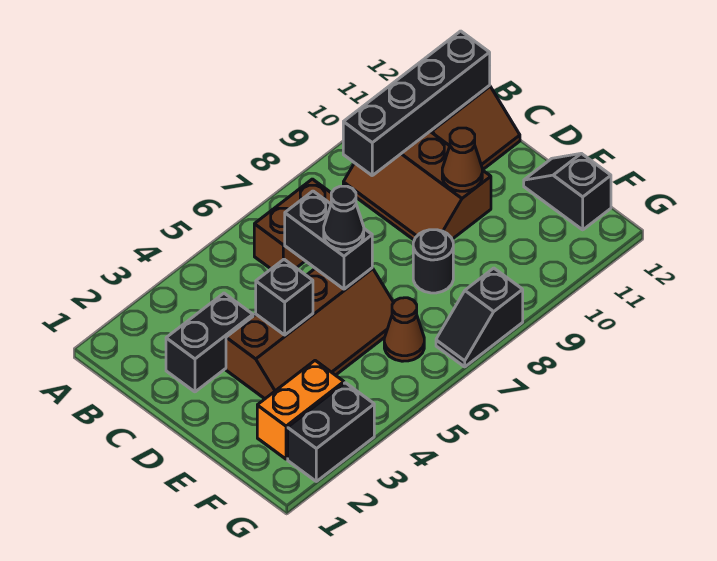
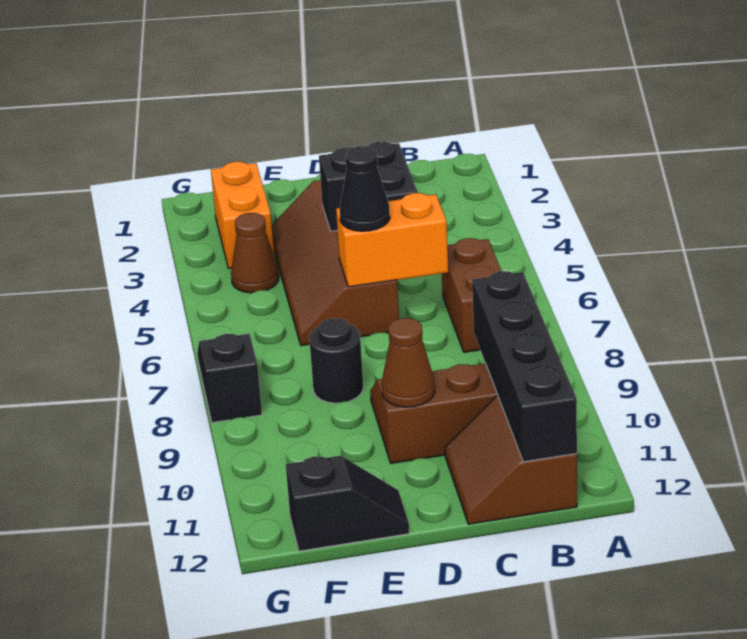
black 1x2 brick [285,191,372,289] -> orange 1x2 brick [336,193,448,287]
brown 1x1 cone [384,298,424,361] -> brown 1x1 cone moved to [231,213,279,293]
black 1x2 brick [288,383,374,481] -> none

